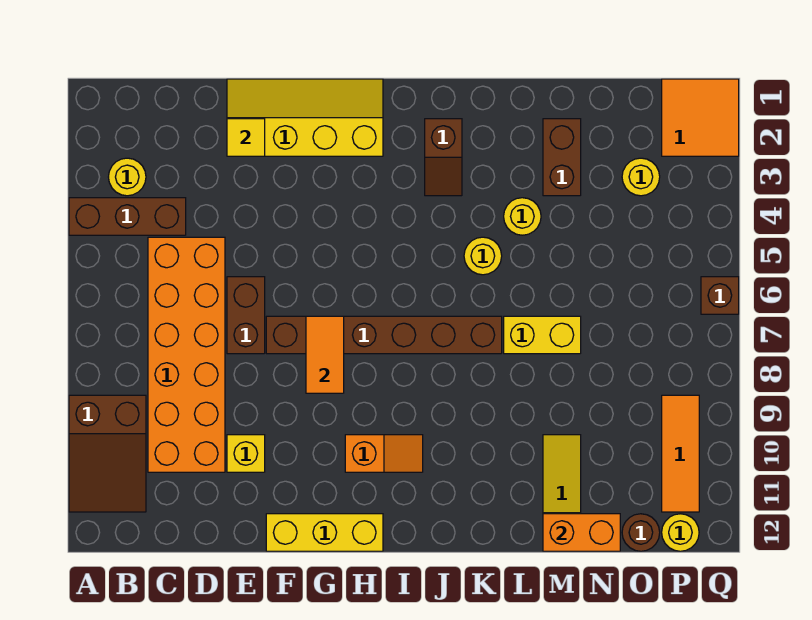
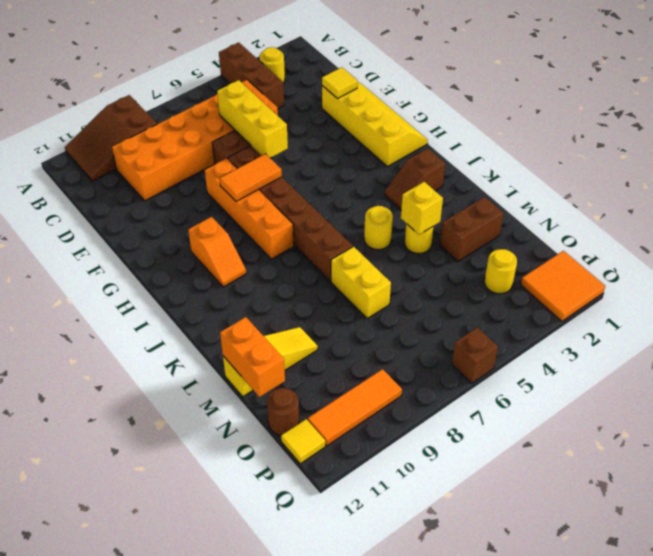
yellow 1x1 brick [227,435,265,472] -> yellow 1x1 brick moved to [401,182,443,235]
none -> orange 1x4 brick [205,158,294,259]
yellow 1x3 brick [266,514,383,551] -> yellow 1x3 brick moved to [217,80,288,158]
yellow 1x1 round brick [662,514,699,551] -> yellow 1x1 tile [281,419,325,464]

